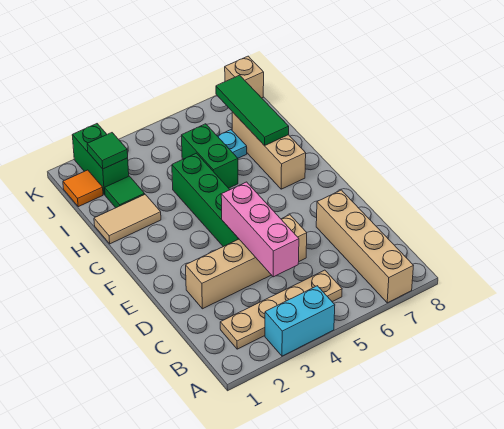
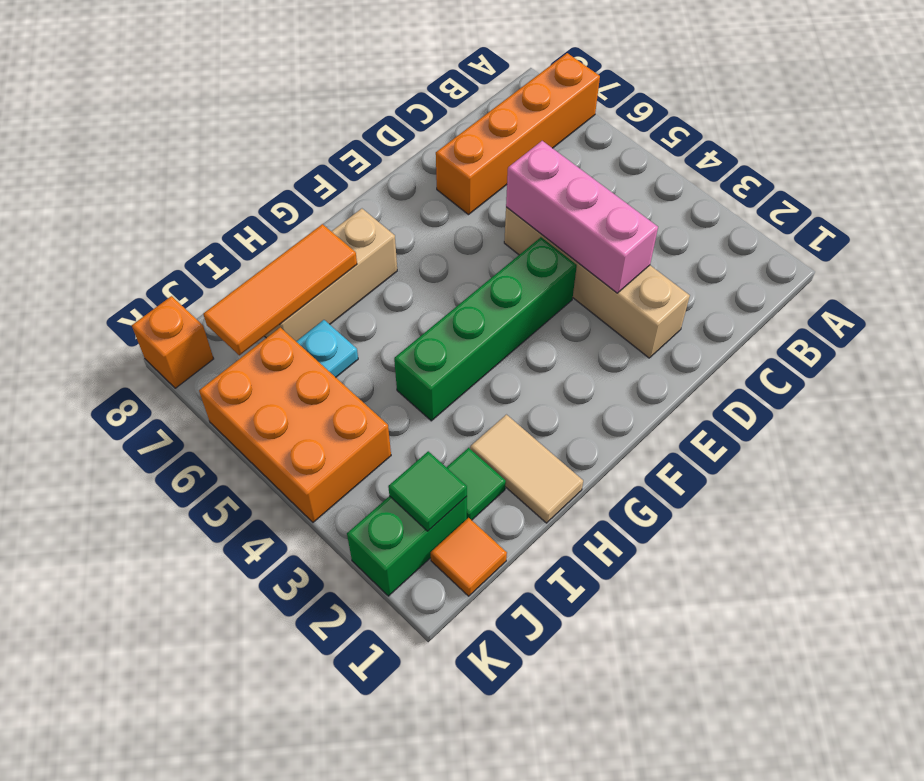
cyan 1x2 brick [265,286,335,356] -> none
tan 1x4 brick [316,190,413,303] -> orange 1x4 brick [436,53,600,215]
tan 1x4 plate [220,270,342,349] -> none
pink 1x3 brick [221,182,299,277] -> pink 1x3 brick turned to [506,141,658,293]
green 1x2 brick [182,124,238,188] -> none
green 1x3 tile [216,75,289,146] -> orange 1x3 tile [203,224,357,355]
none -> orange 2x3 brick [199,327,391,522]
tan 1x1 brick [225,56,264,98] -> orange 1x1 brick [132,296,214,388]

